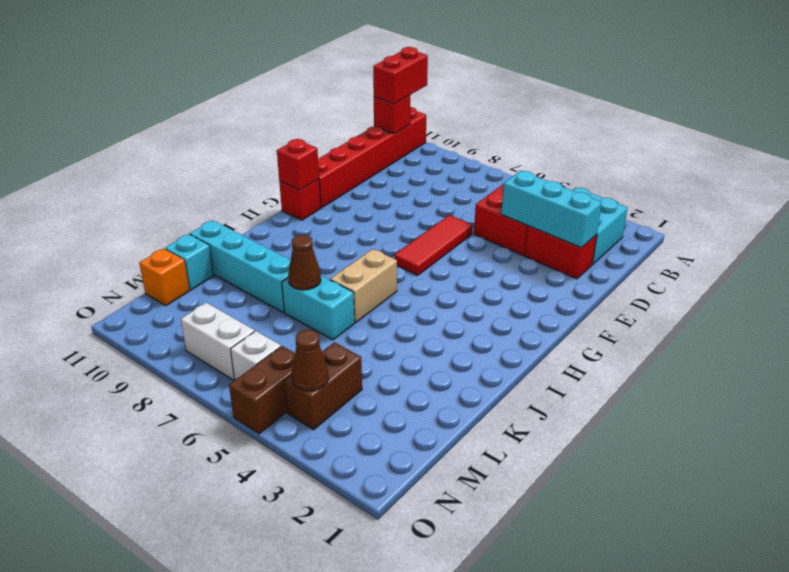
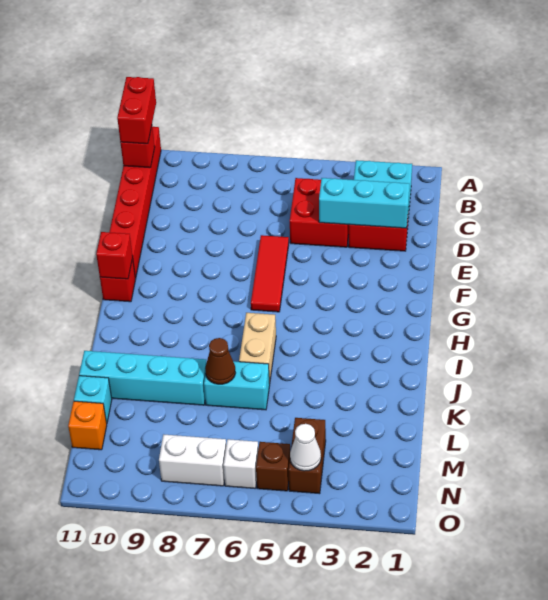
brown 1x1 cone [291,330,329,391] -> white 1x1 cone [290,424,321,471]
brown 1x2 brick [229,346,295,434] -> brown 1x1 brick [256,442,290,491]

